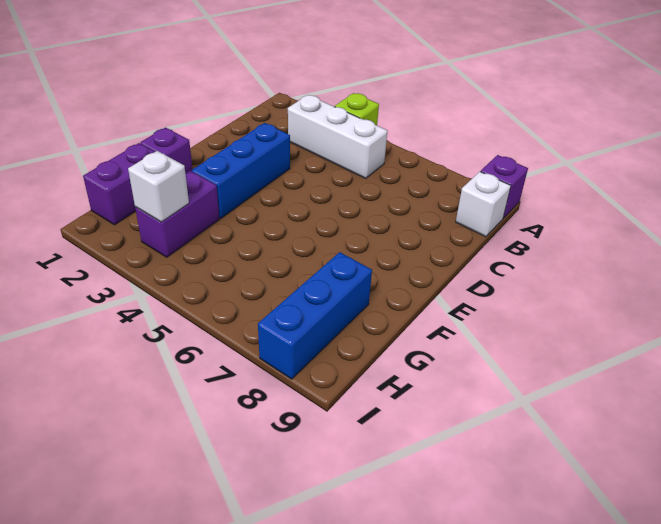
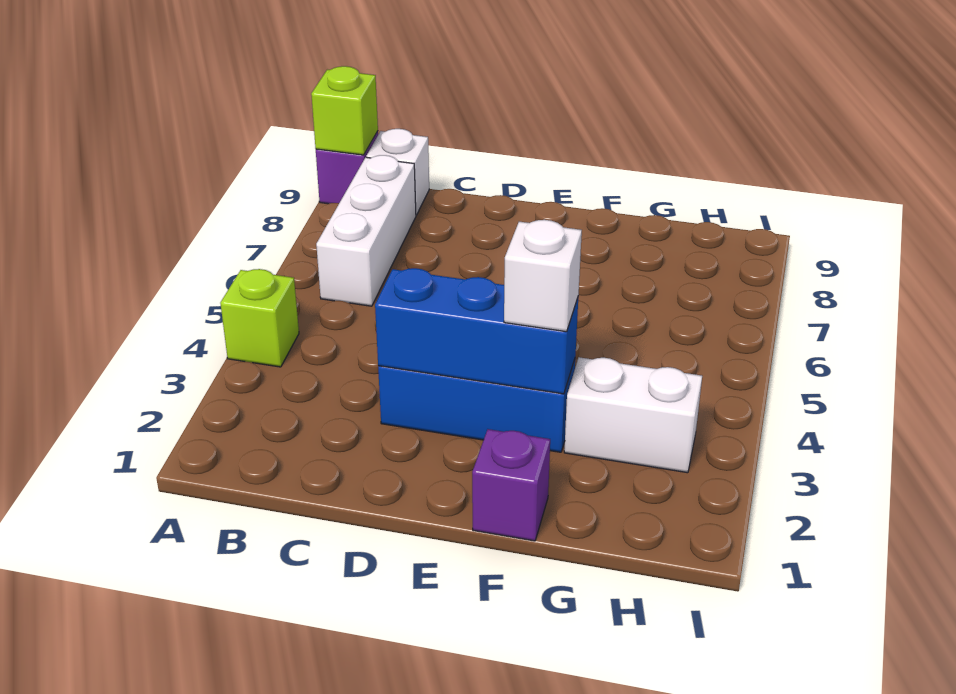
none -> lime 1x1 brick [311,66,378,155]
white 1x3 brick [288,95,387,178] -> white 1x3 brick moved to [316,155,416,306]
purple 1x2 brick [83,143,155,225] -> none
purple 1x2 brick [135,171,219,257] -> white 1x2 brick [564,357,702,473]
blue 1x3 brick [258,252,372,379] -> blue 1x3 brick moved to [375,268,578,394]
white 1x1 brick [128,151,189,222] -> white 1x1 brick moved to [504,220,582,332]

